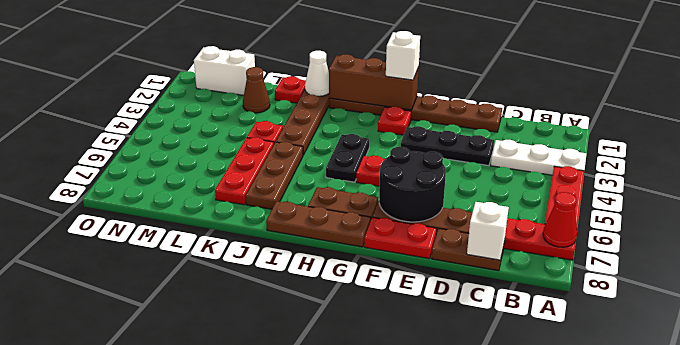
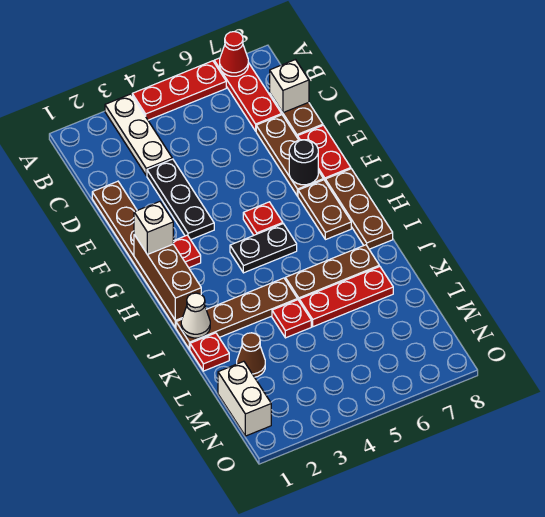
black 2x2 round brick [379,147,446,222] -> black 1x1 round brick [289,140,318,185]

